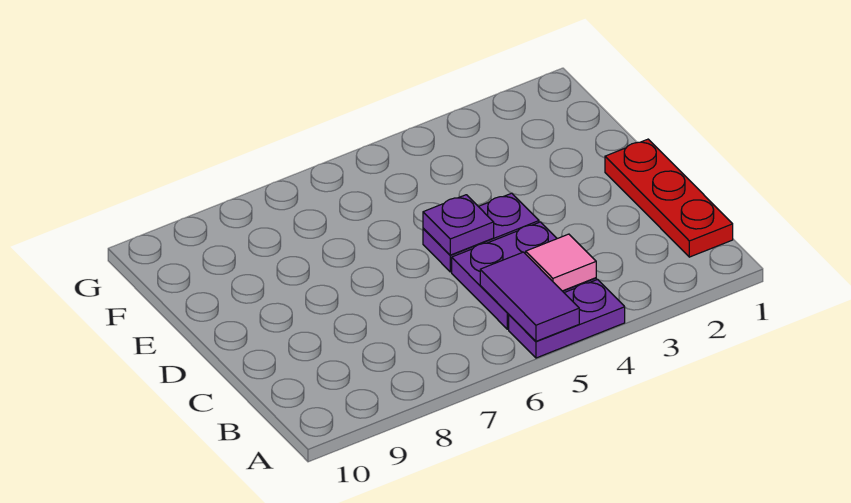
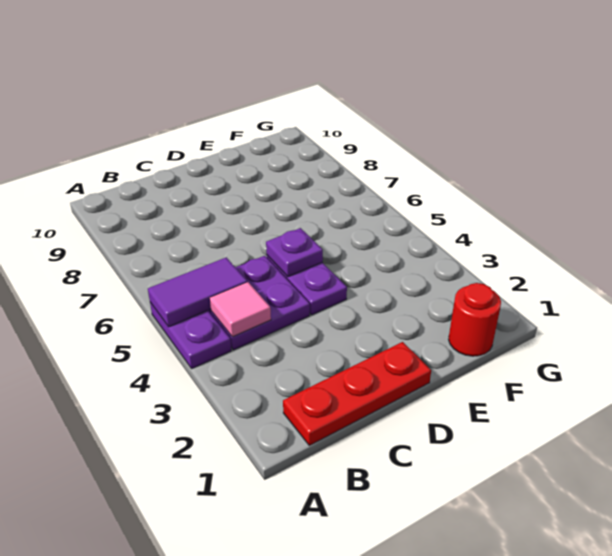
none -> red 1x1 round brick [449,283,501,356]

